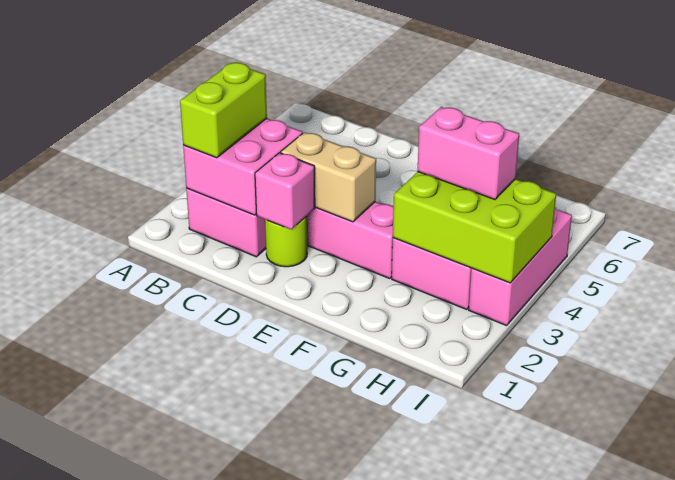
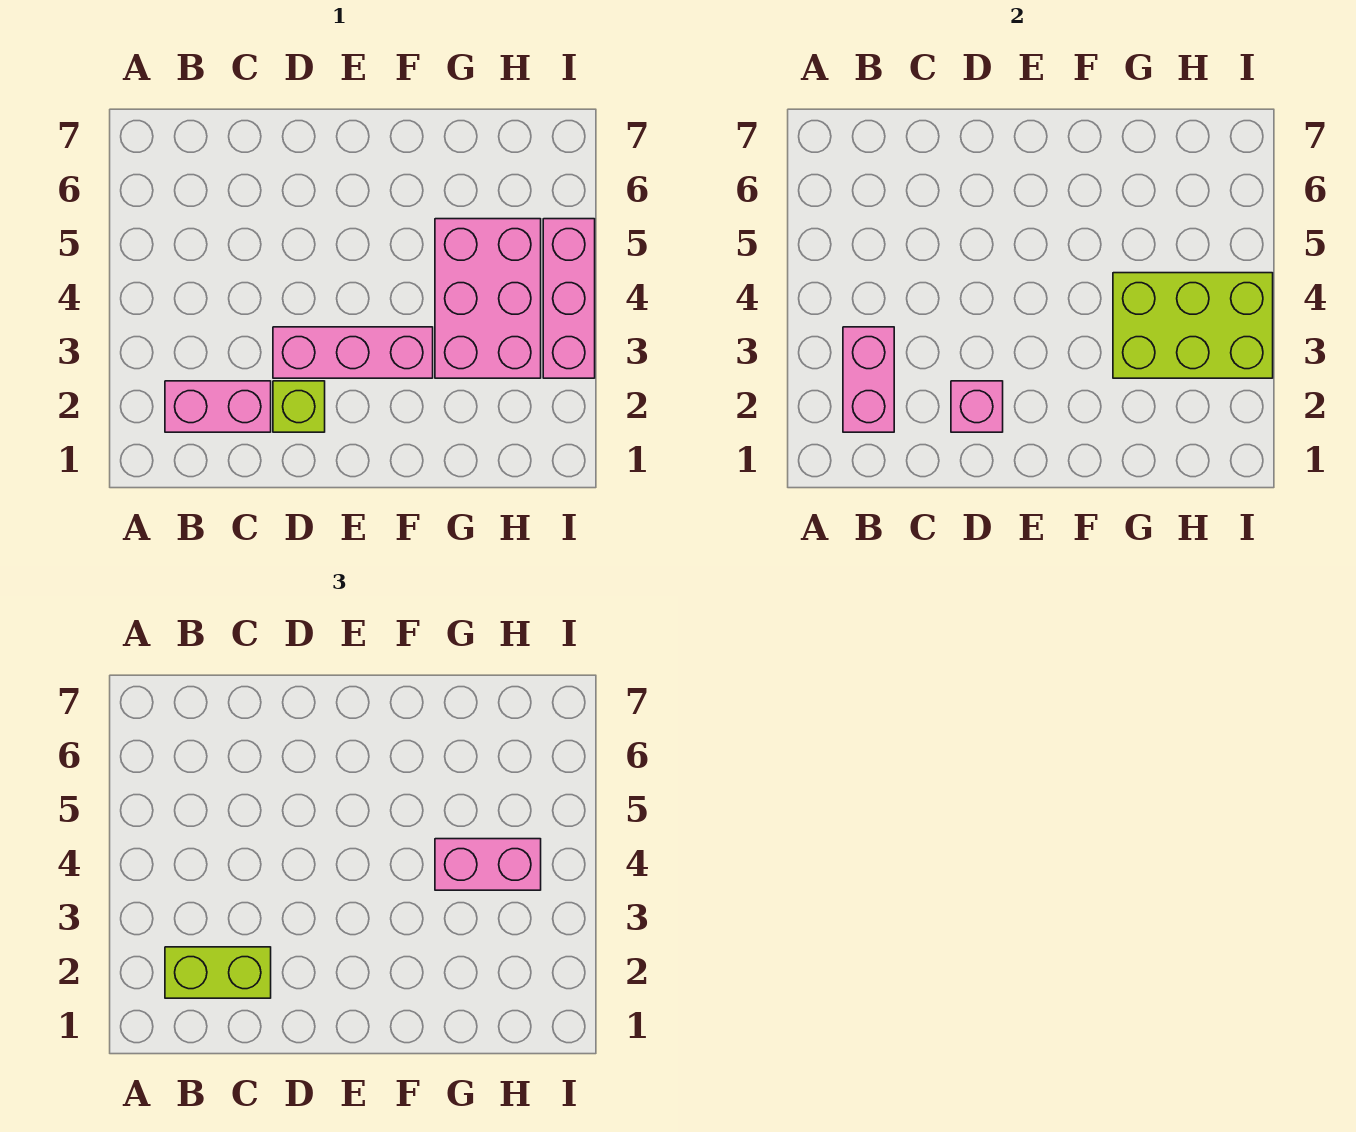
pink 2x2 brick [183,118,303,215] -> pink 1x2 brick [843,327,894,432]
lime 1x2 brick [180,63,267,158] -> lime 1x2 brick turned to [165,947,271,998]
lime 1x1 round brick [265,216,307,267] -> lime 1x1 brick [273,381,325,432]
tan 1x2 brick [281,132,376,222] -> none

